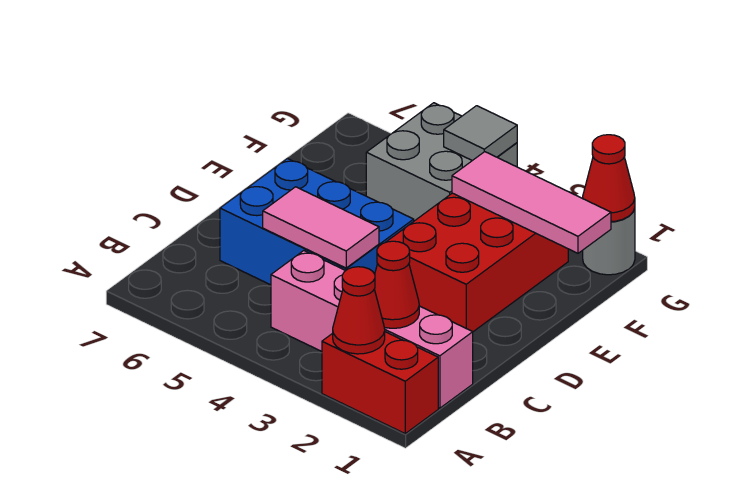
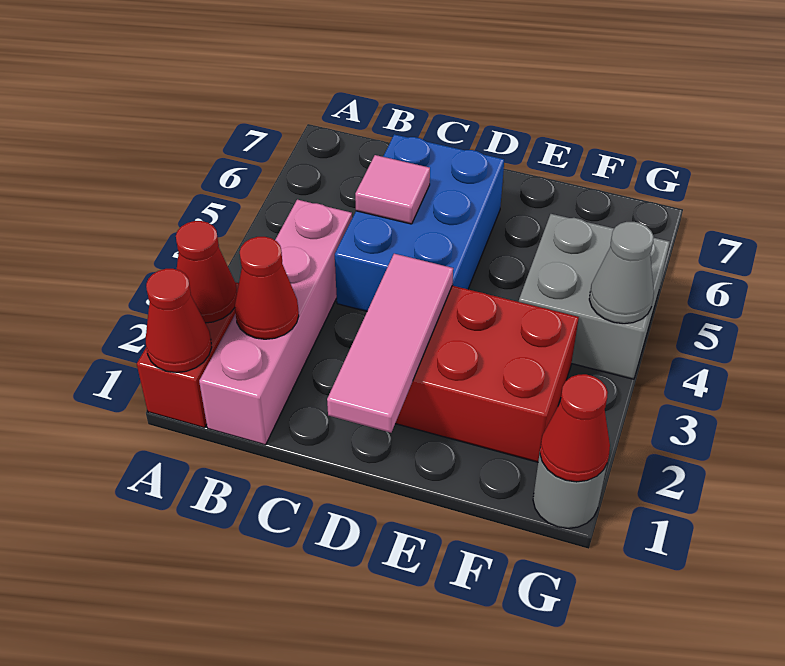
none -> red 1x1 cone [146,269,212,373]
pink 1x2 tile [263,187,379,268] -> pink 1x1 tile [355,155,430,224]
pink 1x3 tile [452,152,611,253] -> pink 1x3 tile moved to [327,254,453,433]
grey 1x1 tile [444,106,517,161] -> grey 1x1 cone [589,222,654,324]

